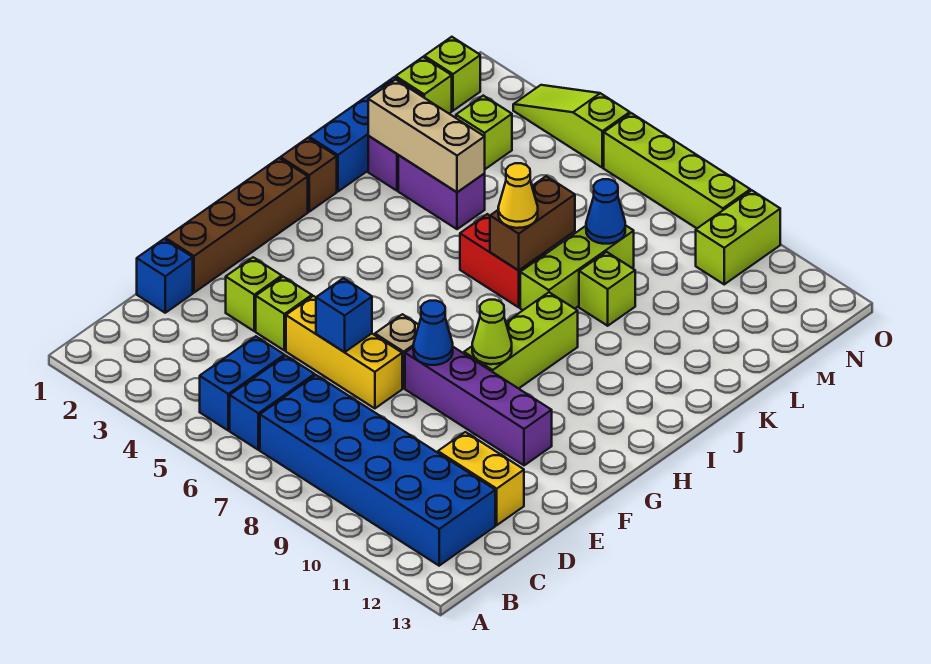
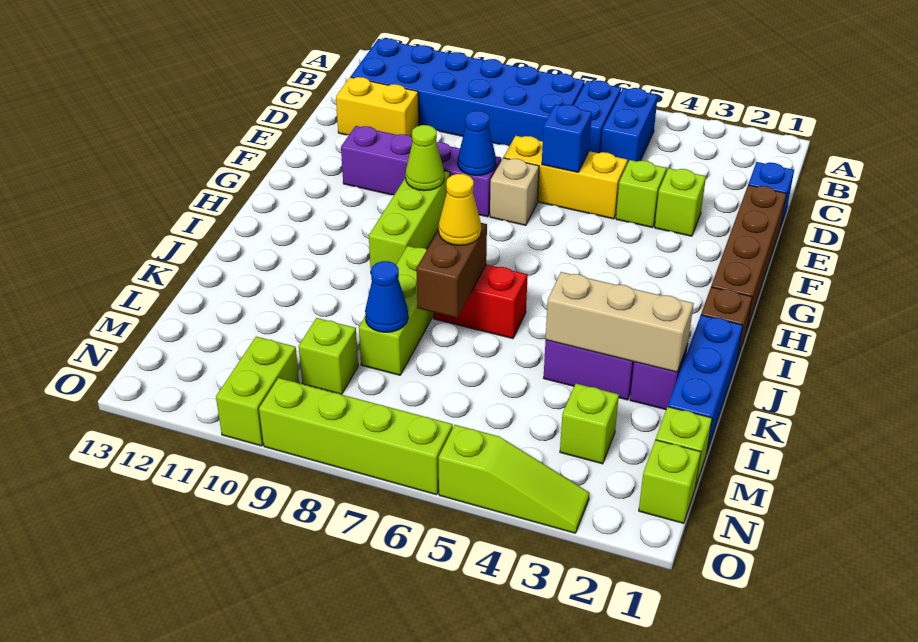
lime 1x1 brick [579,252,635,326] -> lime 1x1 brick moved to [299,318,358,394]

